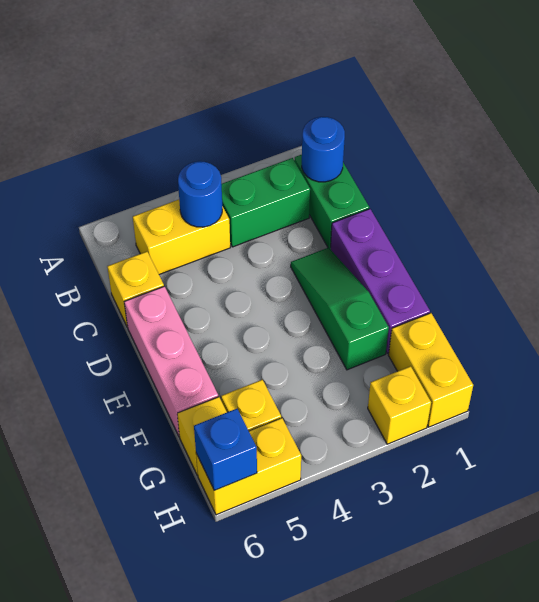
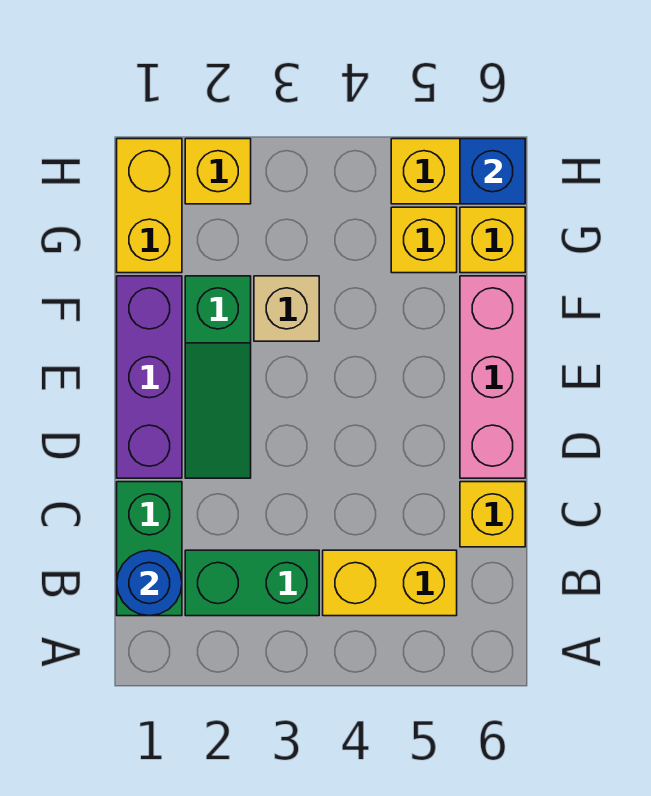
blue 1x1 round brick [178,161,222,227] -> none
none -> tan 1x1 brick [254,276,319,341]

